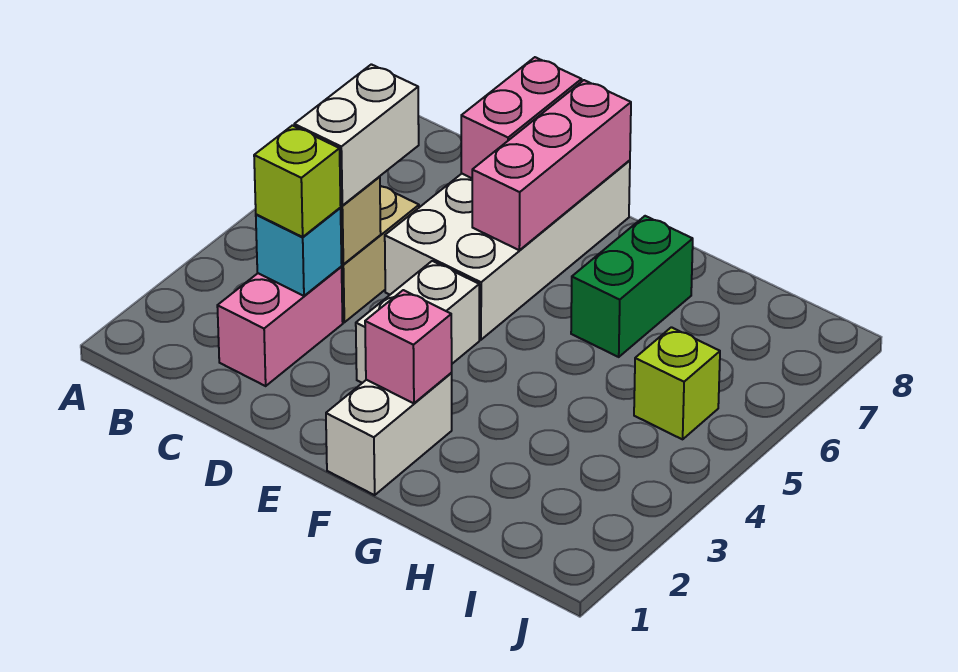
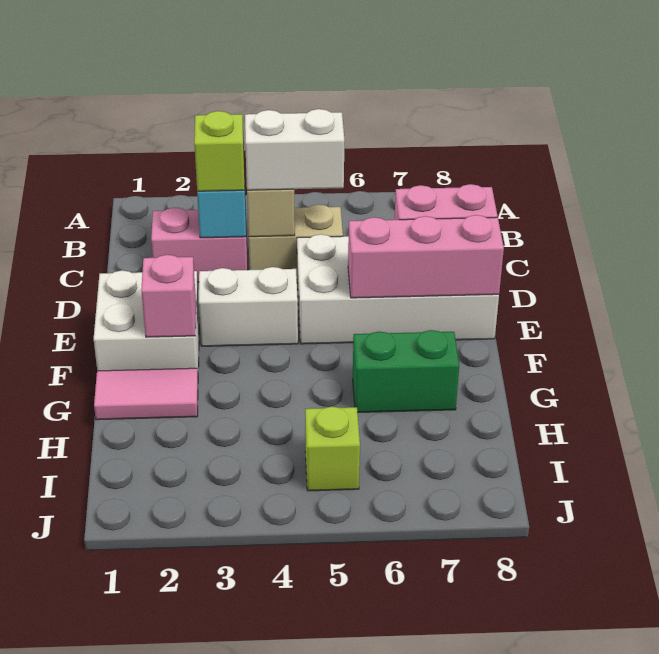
white 1x2 brick [326,373,452,495] -> white 2x2 brick [94,270,200,372]
none -> pink 1x2 tile [94,368,198,420]

